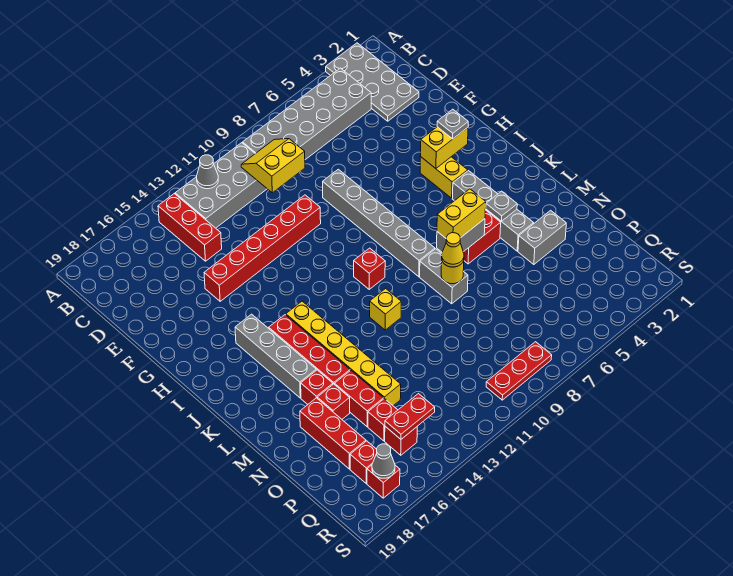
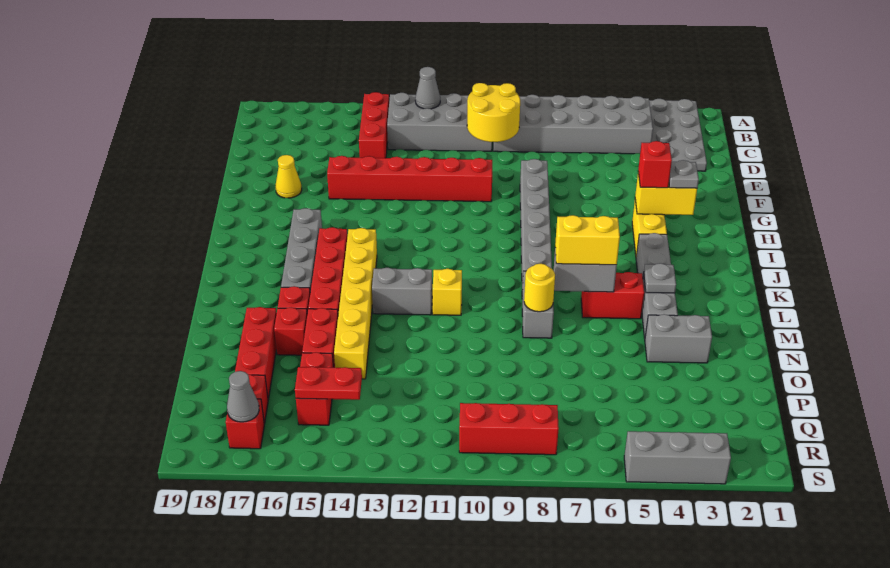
yellow 2x2 slope [241,139,305,193] -> yellow 2x2 round brick [467,83,520,142]
red 1x1 brick [354,248,385,289] -> red 1x1 brick moved to [638,141,672,188]
none -> grey 1x2 brick [372,268,432,315]
yellow 1x1 cone [442,233,464,267] -> yellow 1x1 cone moved to [276,155,302,198]
red 1x3 plate [486,342,552,400] -> red 1x3 brick [459,403,559,455]
none -> grey 1x3 brick [624,431,731,484]

